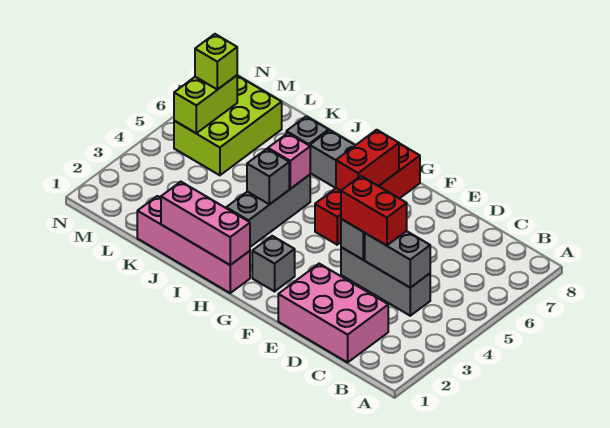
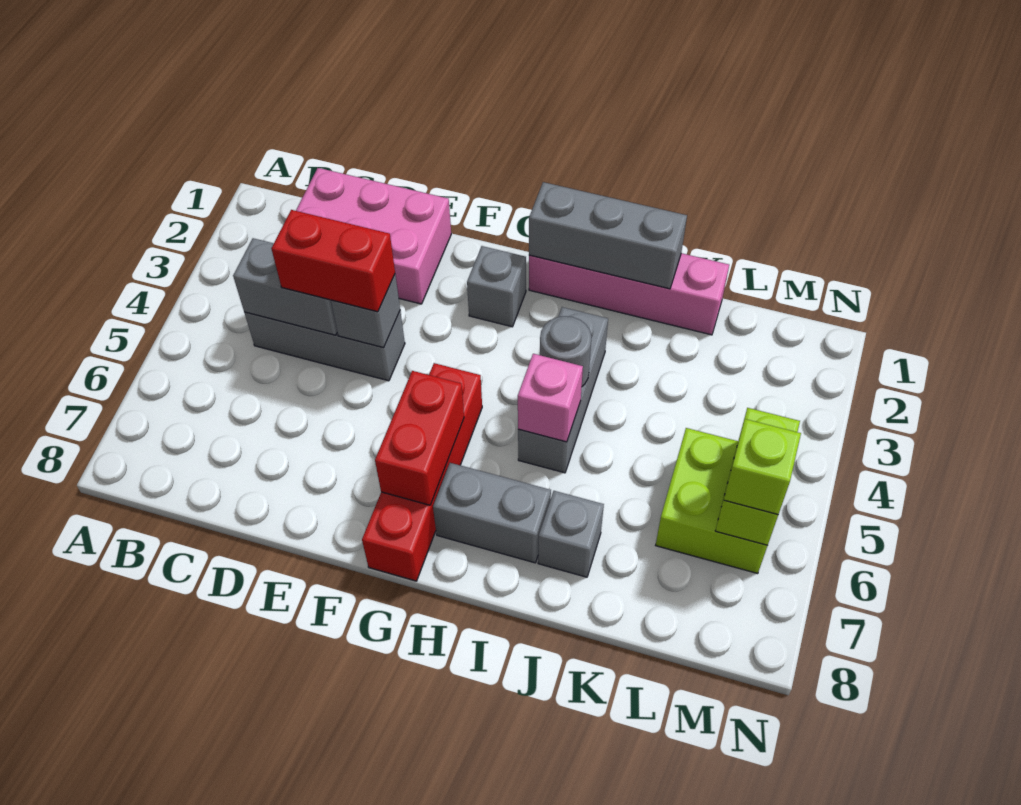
pink 1x3 brick [161,182,250,265] -> grey 1x3 brick [529,182,687,289]
grey 1x1 brick [247,149,289,205] -> grey 1x1 round brick [540,316,591,386]
lime 2x3 brick [174,76,282,175] -> lime 2x2 brick [656,428,767,574]

